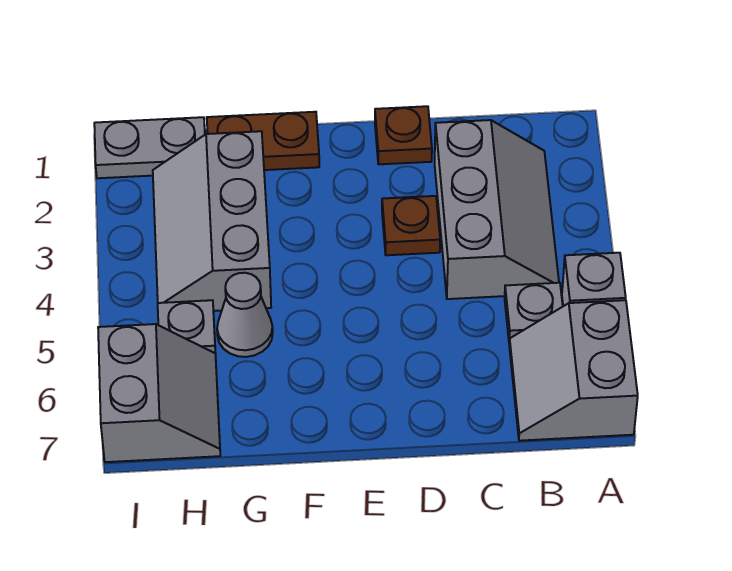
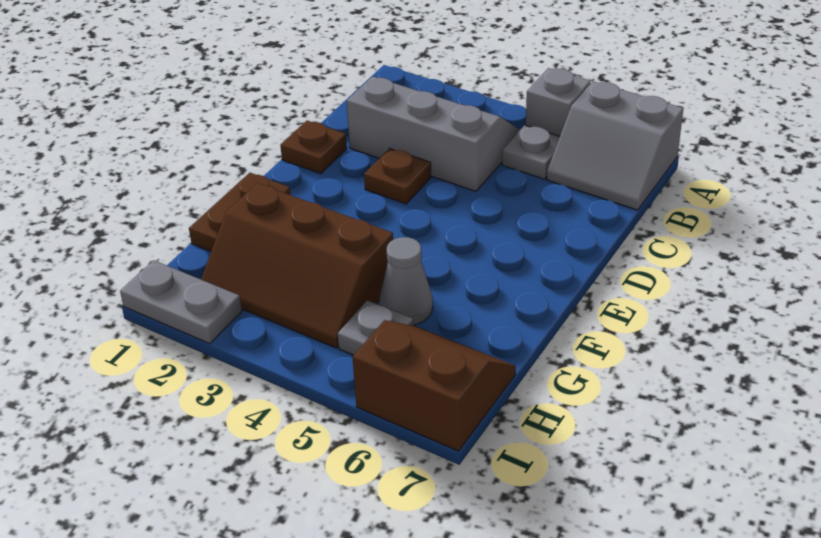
grey 2x3 slope [153,131,271,311] -> brown 2x3 slope [201,183,393,348]
grey 1x2 plate [94,117,205,178] -> grey 1x2 plate turned to [120,260,242,344]
grey 2x2 slope [98,324,220,462] -> brown 2x2 slope [353,320,516,451]

